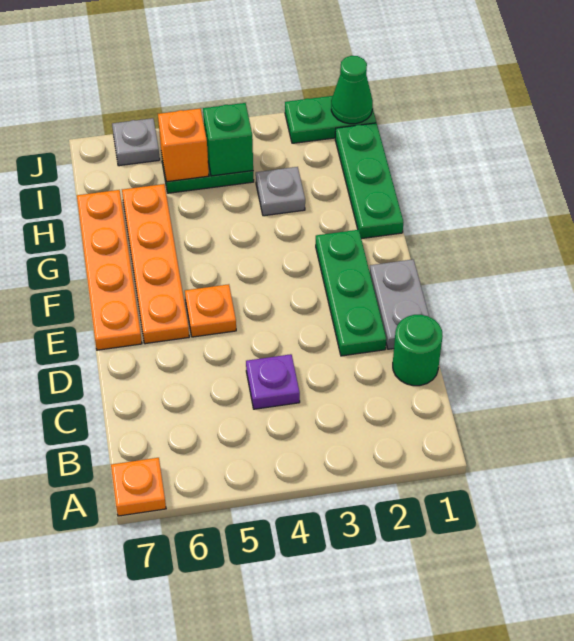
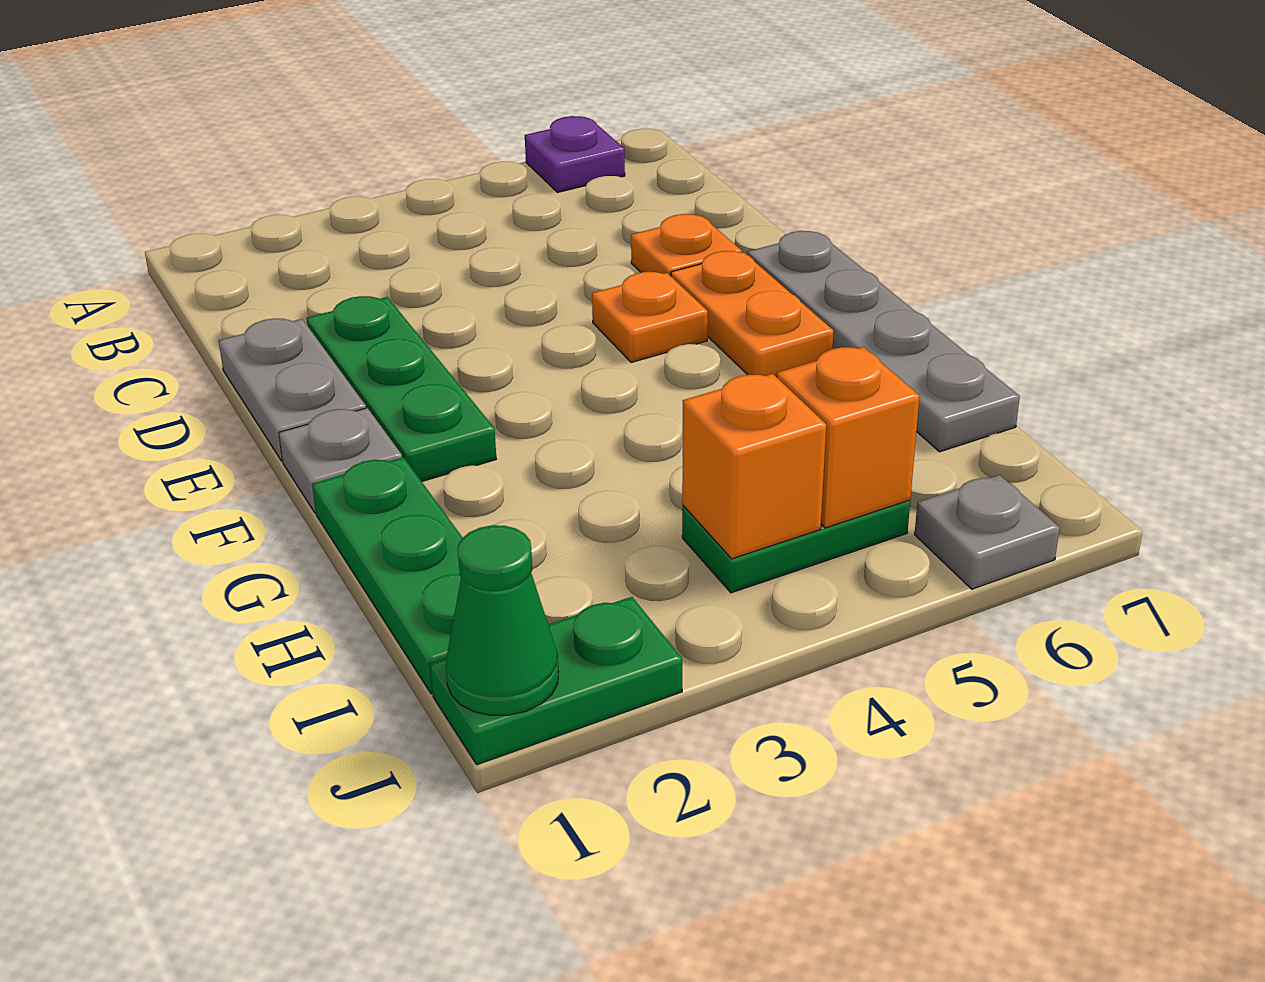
orange 1x1 plate [111,458,166,516] -> orange 1x1 plate moved to [631,214,742,276]
green 1x1 round brick [393,315,442,386] -> none
purple 1x1 plate [246,354,300,409] -> purple 1x1 plate moved to [525,116,625,192]
orange 1x4 plate [122,184,189,344] -> orange 1x2 plate [671,251,834,377]
orange 1x4 plate [77,190,142,350] -> grey 1x4 plate [748,231,1020,452]
grey 1x1 plate [256,167,305,216] -> grey 1x1 plate moved to [279,408,402,513]
green 1x1 brick [203,103,253,176] -> orange 1x1 brick [682,374,826,559]

